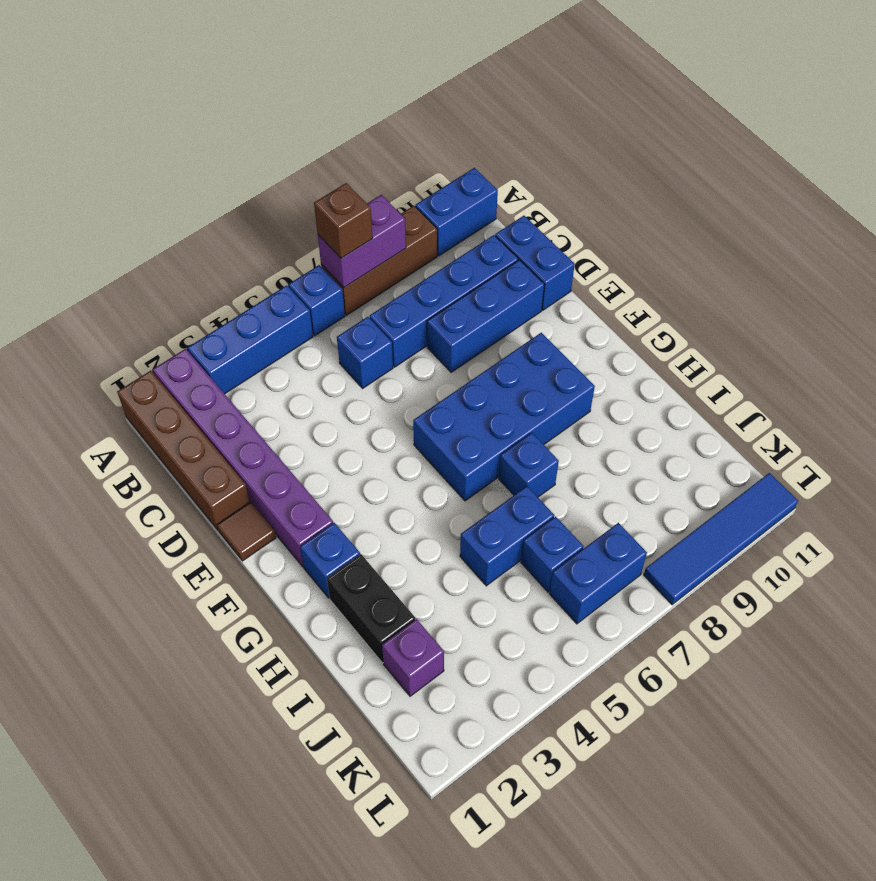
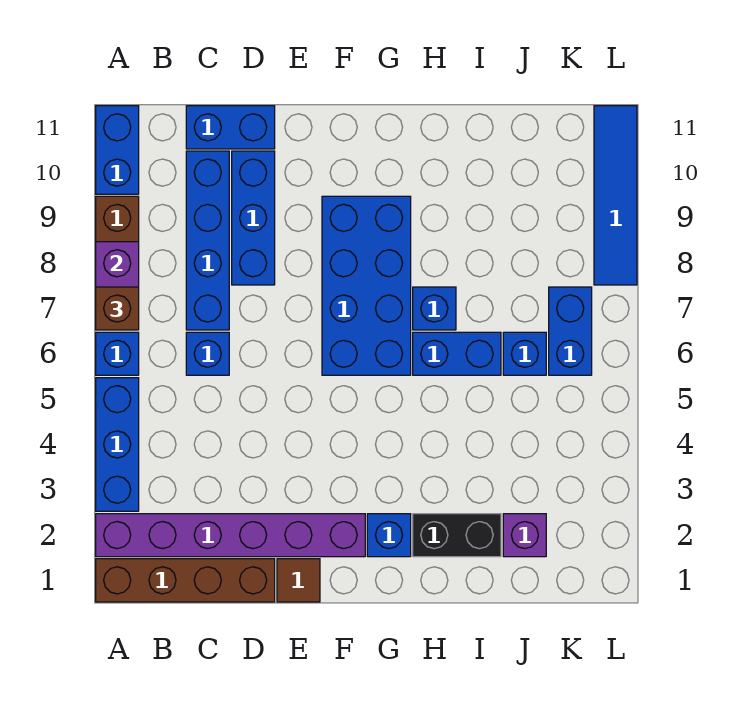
blue 1x2 brick [460,486,554,586] -> blue 1x2 brick turned to [413,332,501,375]

